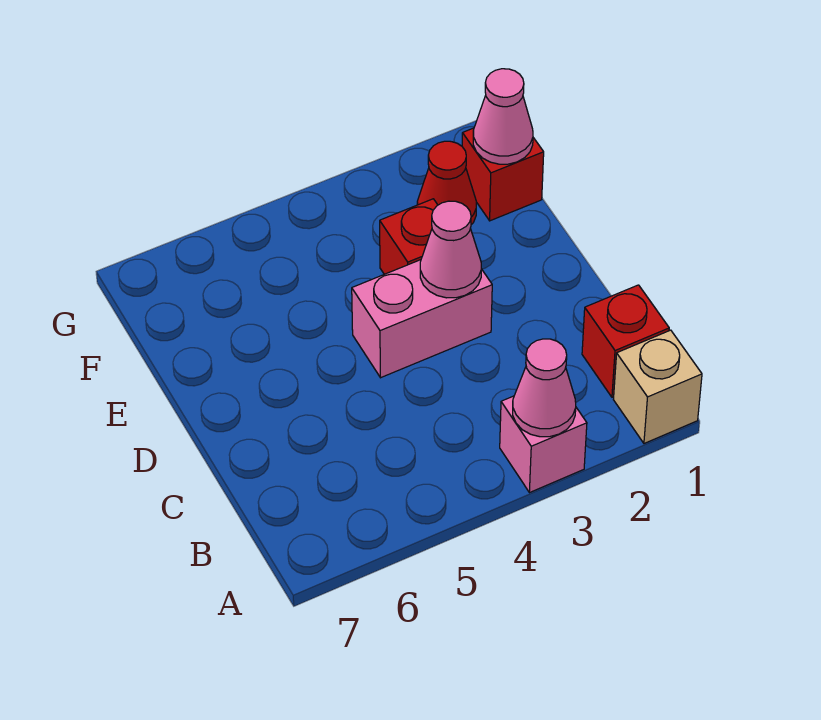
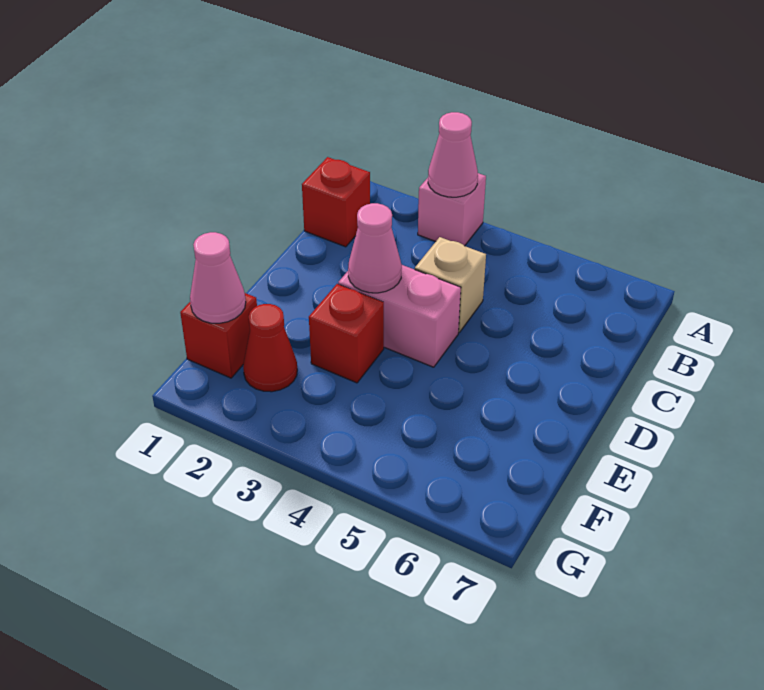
tan 1x1 brick [613,330,702,443] -> tan 1x1 brick moved to [415,237,486,332]

